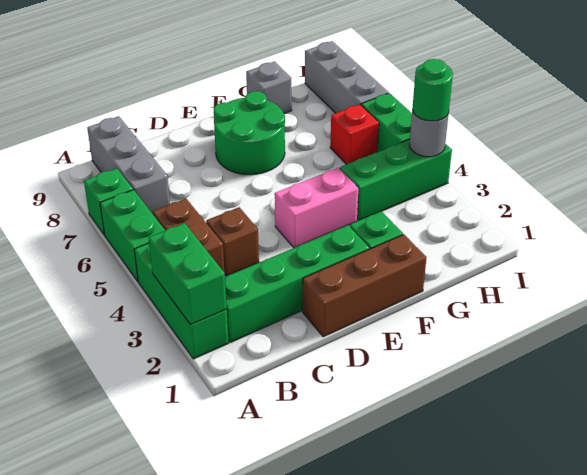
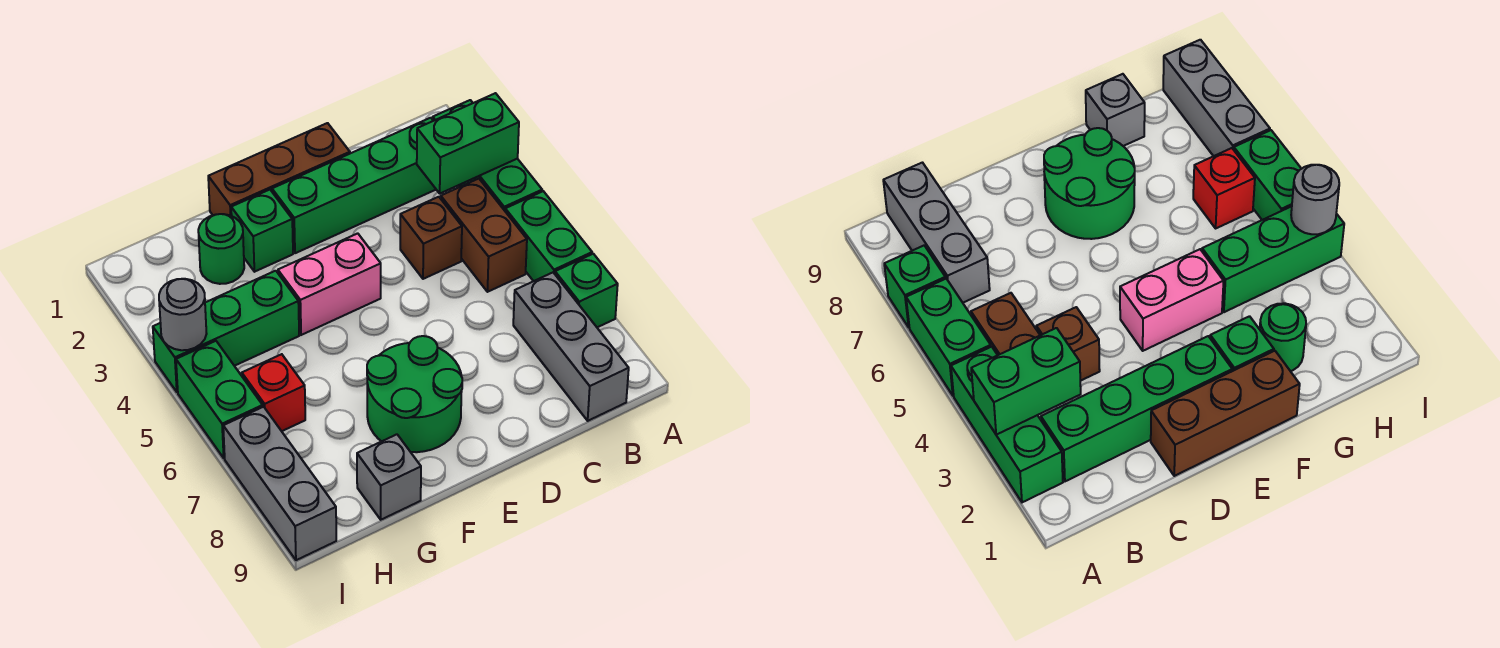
green 1x2 brick [149,223,227,325] -> green 1x2 brick turned to [417,93,519,193]
green 1x1 round brick [412,59,453,121] -> green 1x1 round brick moved to [198,214,244,284]

